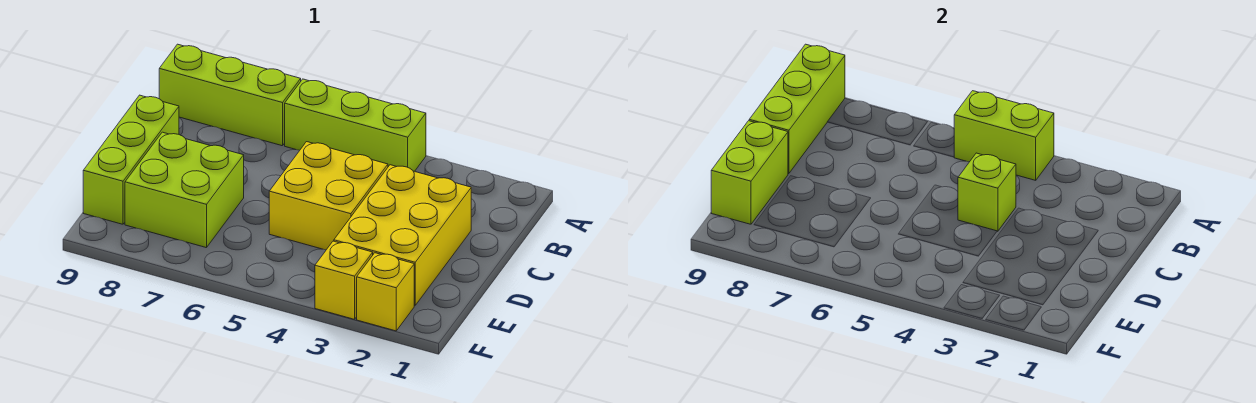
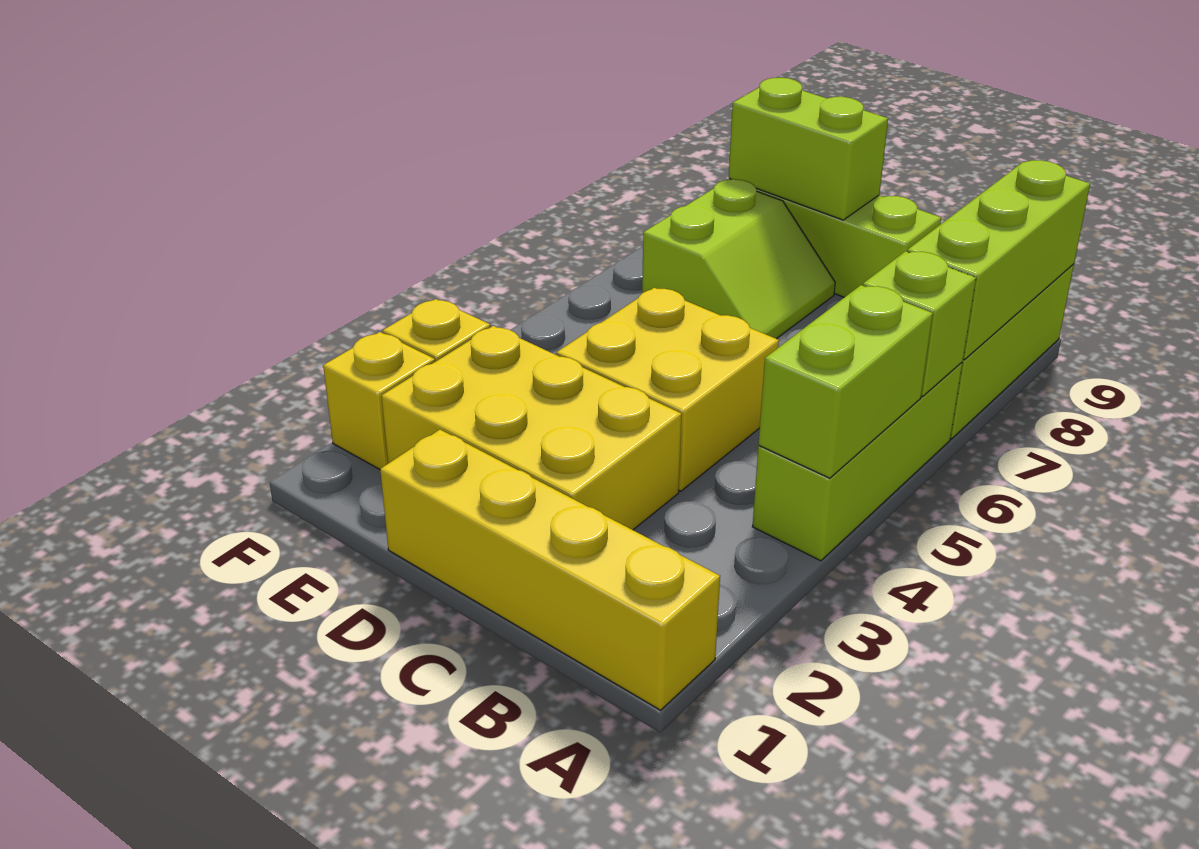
none -> yellow 1x4 brick [380,430,720,710]
lime 1x3 brick [749,44,845,173] -> lime 1x3 brick turned to [907,160,1090,360]
lime 1x1 brick [958,153,1016,231] -> lime 1x1 brick moved to [863,251,976,397]
lime 2x2 brick [125,132,244,248] -> lime 2x2 slope [642,179,835,339]

